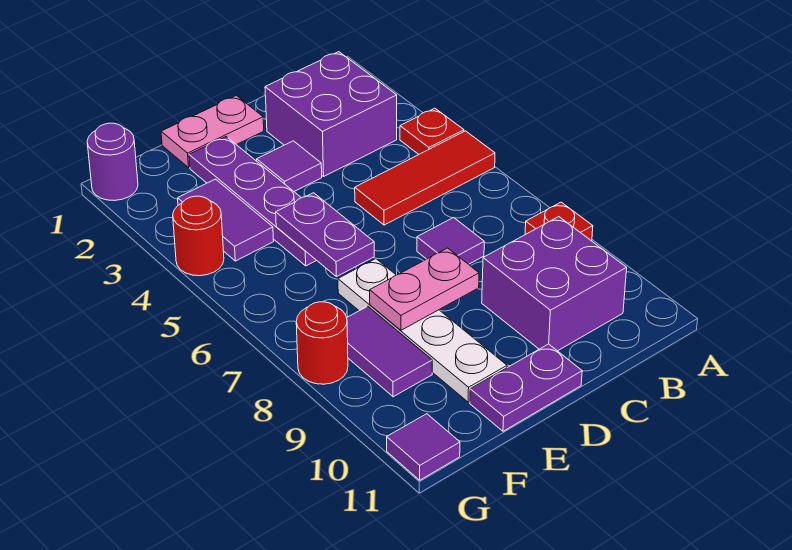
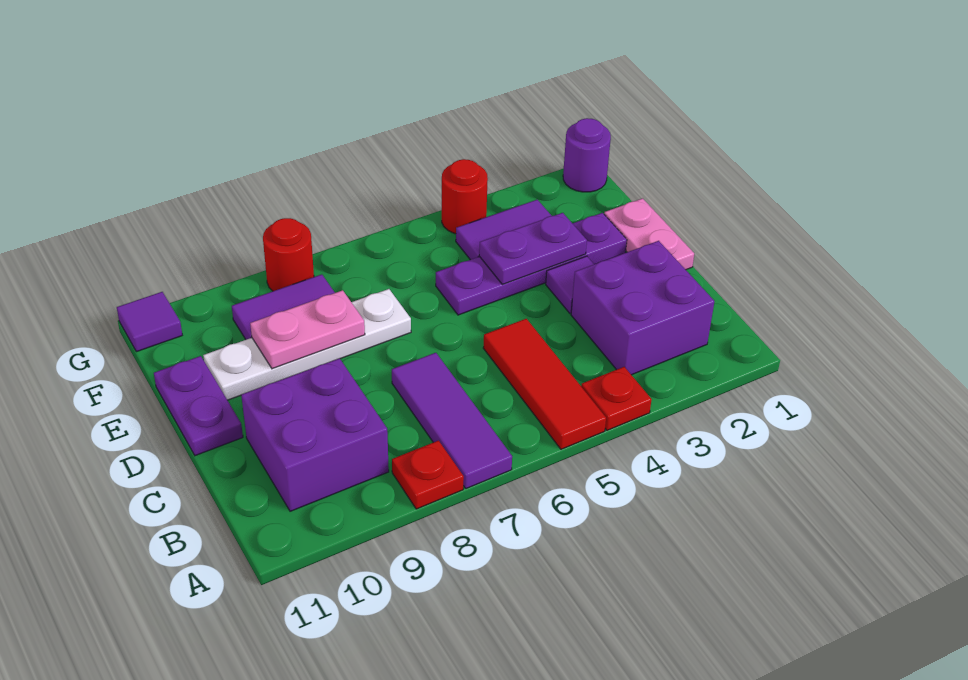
purple 1x1 tile [417,218,484,264] -> purple 1x3 tile [392,353,512,489]
pink 1x2 plate [370,248,479,330] -> pink 1x2 plate turned to [250,290,365,369]
purple 1x2 plate [276,193,374,277] -> purple 1x2 plate moved to [479,213,587,284]

